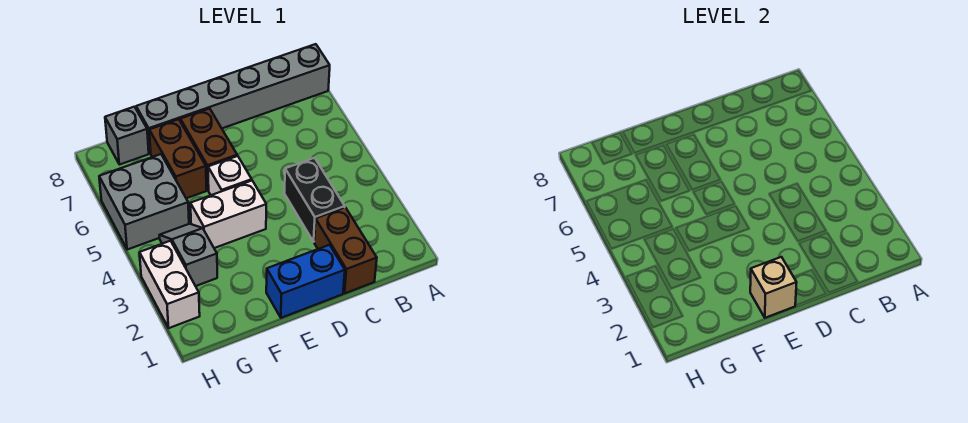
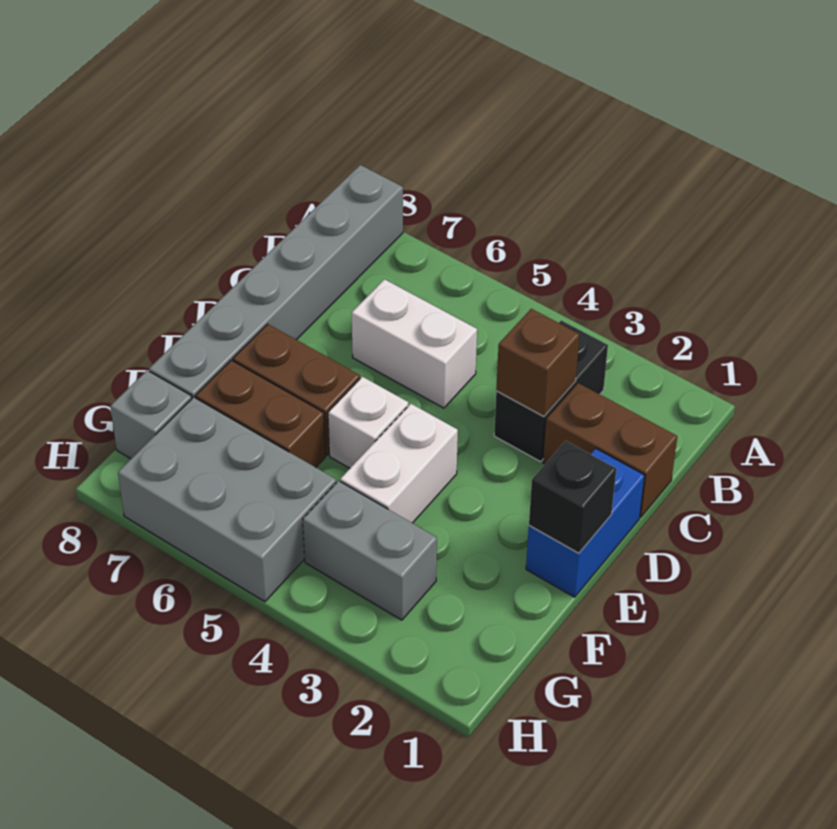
black 1x2 brick [284,158,345,242] -> black 1x2 brick turned to [494,320,608,462]
none -> brown 1x1 brick [496,309,580,417]
tan 1x1 brick [750,257,797,318] -> black 1x1 brick [529,441,616,553]
grey 1x2 slope [159,224,217,286] -> grey 1x2 brick [303,481,437,620]
grey 2x2 brick [99,154,189,250] -> grey 2x3 brick [118,397,336,602]
white 1x2 brick [140,241,200,328] -> white 1x2 brick moved to [352,279,477,408]

